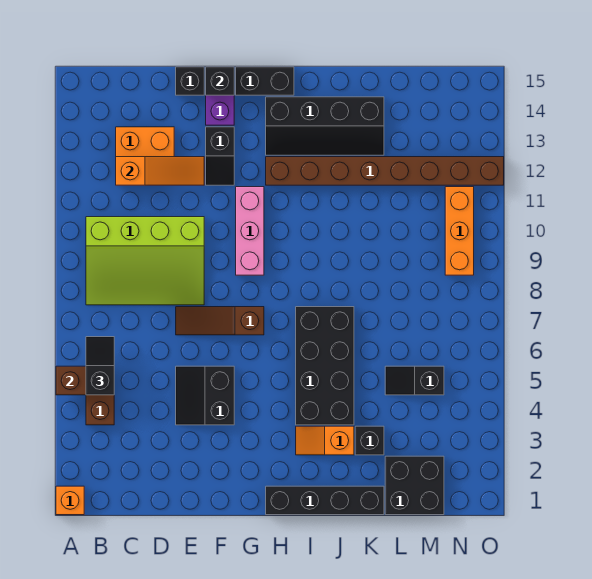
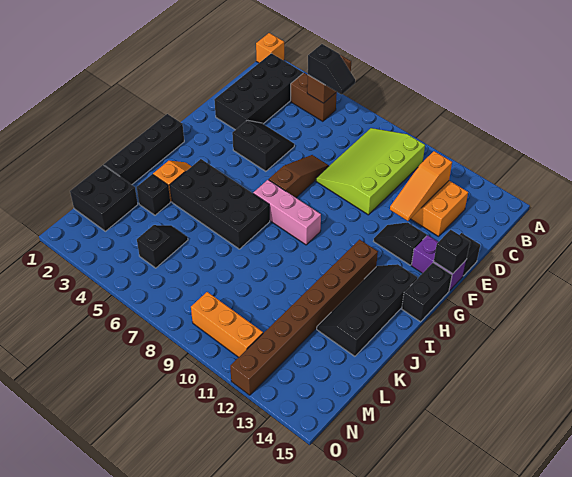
none -> black 2x4 brick [214,53,303,130]
pink 1x3 brick [236,187,264,275] -> pink 1x3 brick moved to [253,180,321,245]

